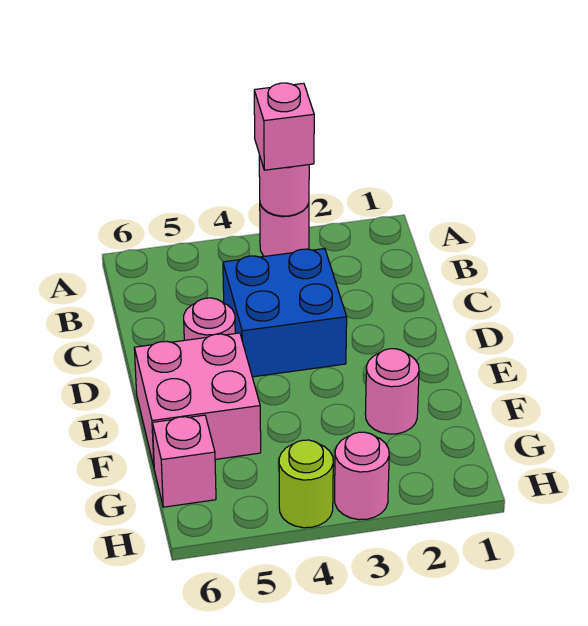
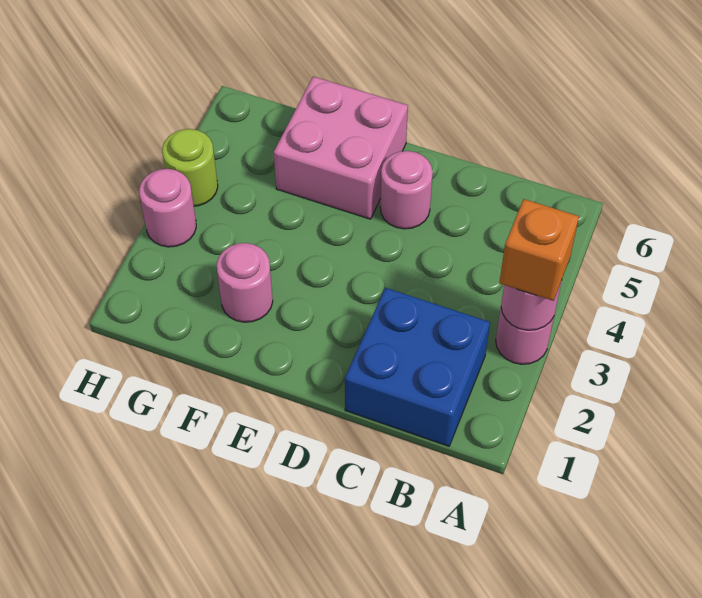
pink 1x1 brick [254,83,314,170] -> orange 1x1 brick [499,199,579,301]
blue 2x2 brick [223,249,347,377] -> blue 2x2 brick moved to [345,288,490,446]
pink 1x1 brick [152,415,216,507] -> none

